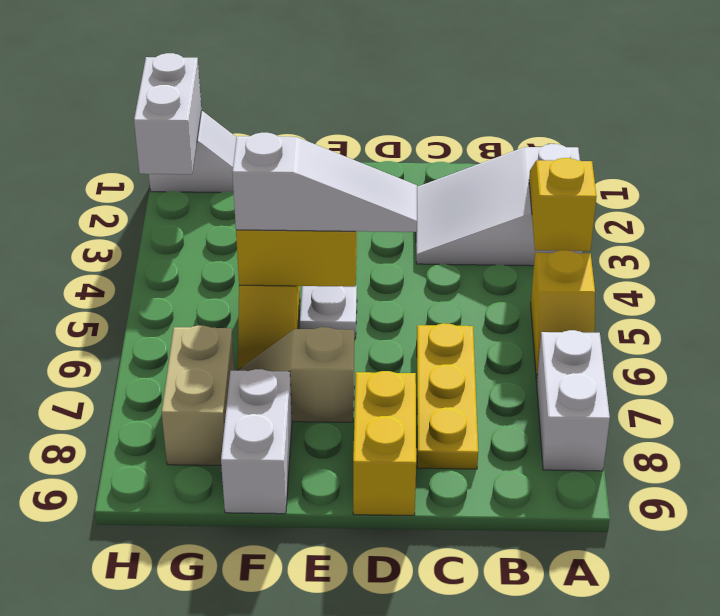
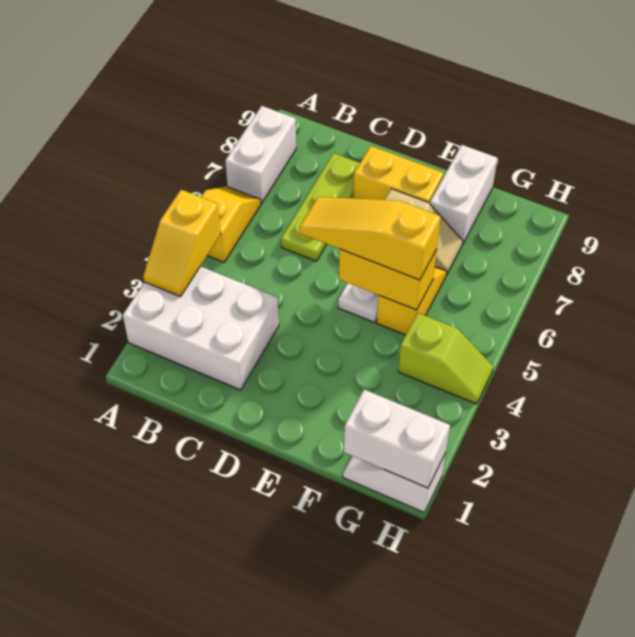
white 2x3 slope [416,144,582,266] -> white 2x3 brick [123,266,279,390]
yellow 1x3 plate [417,323,478,469] -> lime 1x3 plate [281,153,360,261]
white 1x3 slope [232,133,417,232] -> yellow 1x3 slope [299,197,441,280]
yellow 1x2 brick [353,371,416,515] -> yellow 1x2 brick turned to [353,146,444,204]
none -> lime 1x2 slope [398,313,493,404]
tan 1x2 brick [162,326,234,465] -> none
white 1x2 brick [134,53,201,174] -> white 1x2 brick turned to [344,390,450,488]

